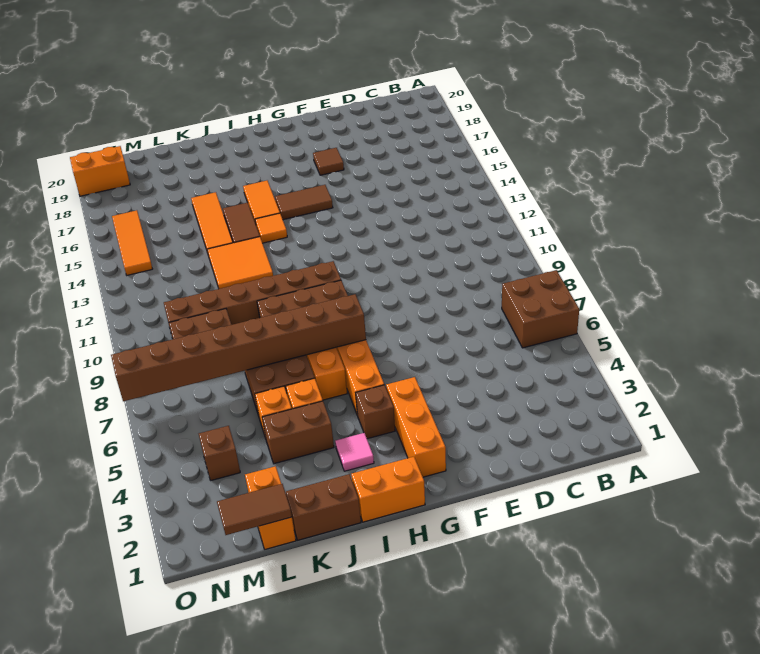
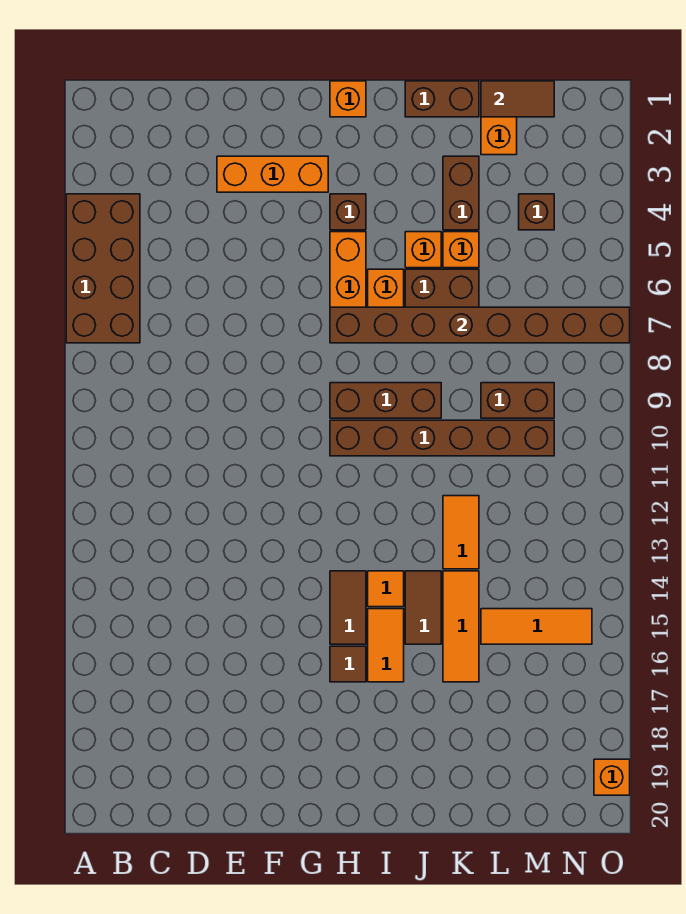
brown 2x2 brick [502,270,579,348] -> brown 2x4 brick [66,194,140,343]
brown 1x1 tile [313,148,344,175] -> brown 1x1 tile moved to [330,646,366,682]
orange 1x3 brick [386,377,446,477] -> orange 1x3 brick turned to [217,156,328,192]
brown 1x2 tile [275,185,333,220] -> brown 1x2 tile turned to [330,571,366,644]
orange 1x2 brick [351,457,425,522] -> orange 1x1 brick [330,81,366,117]
pink 1x1 tile [335,433,374,471] -> none
brown 1x2 brick [262,401,334,464] -> brown 1x2 brick turned to [443,156,479,230]
orange 2x2 tile [207,237,273,289] -> orange 1x2 tile [443,496,479,569]
orange 1x3 tile [112,210,152,275] -> orange 1x3 tile turned to [481,609,592,644]
orange 1x2 brick [70,146,130,196] -> orange 1x1 brick [594,759,630,795]

